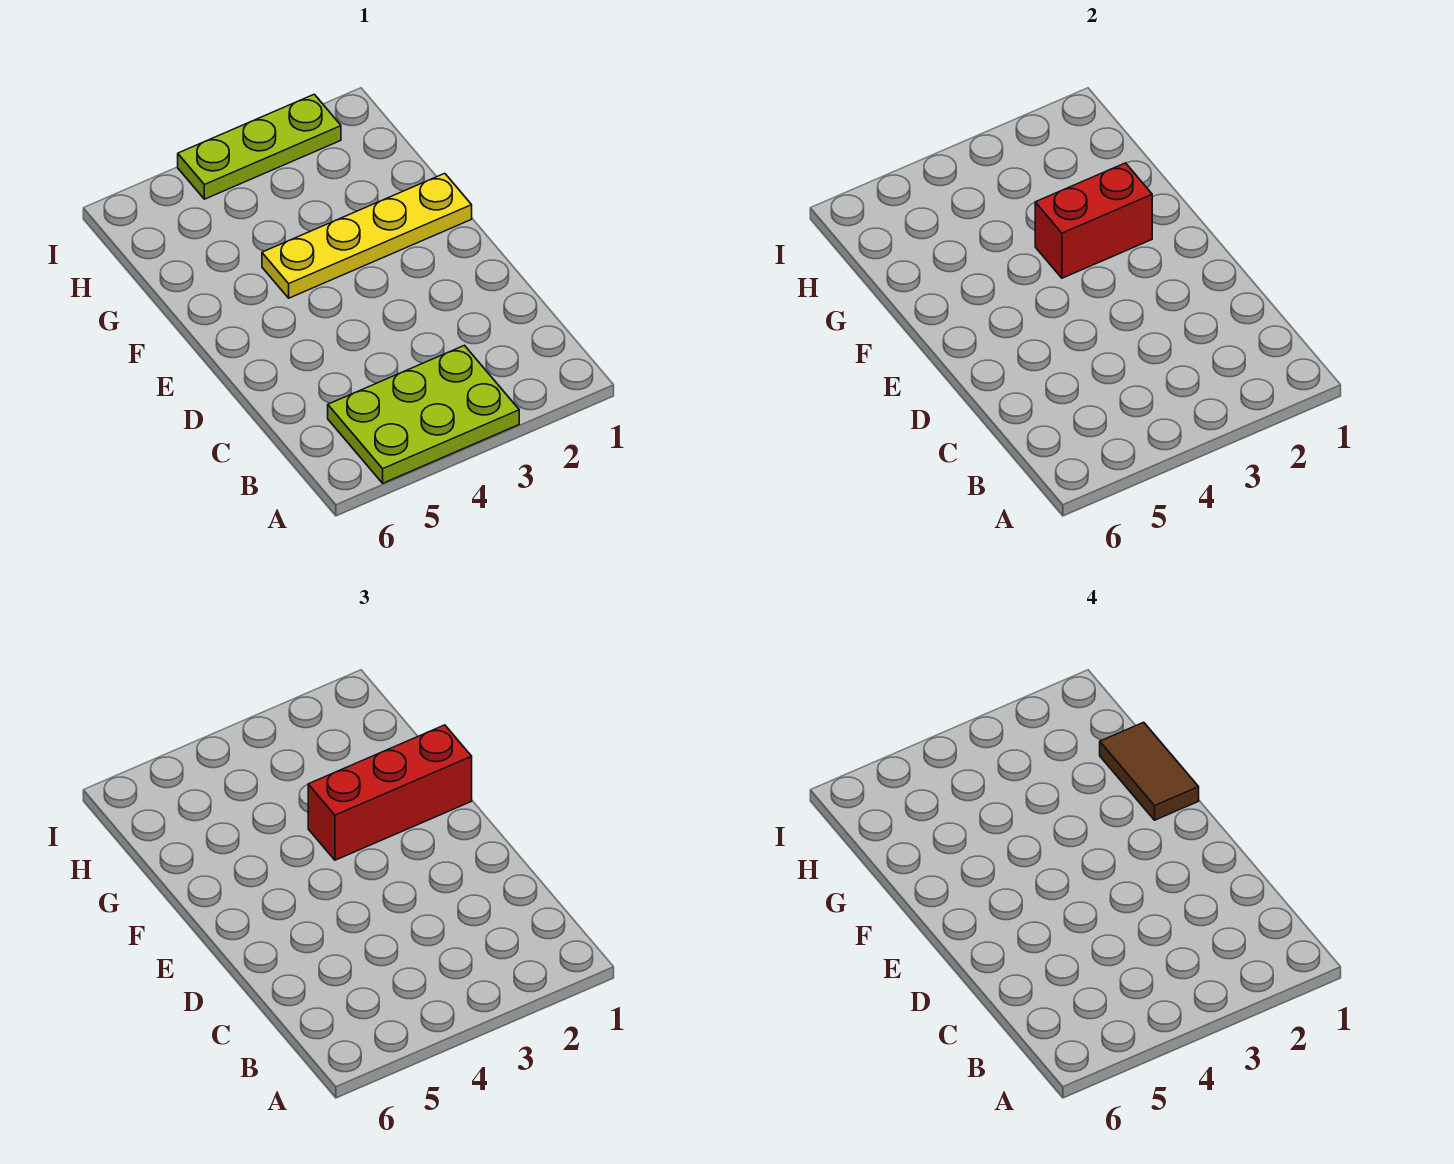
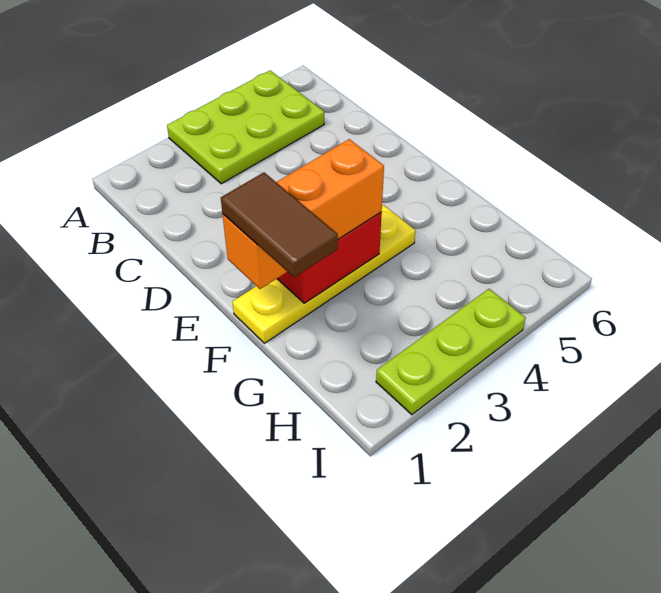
red 1x3 brick [308,725,472,860] -> orange 1x3 brick [223,139,384,289]

